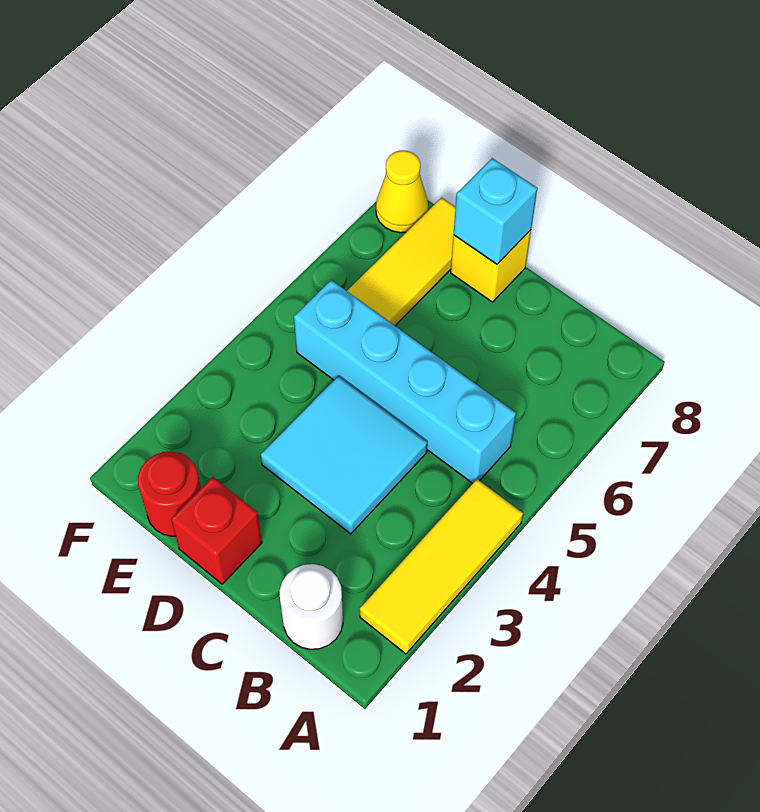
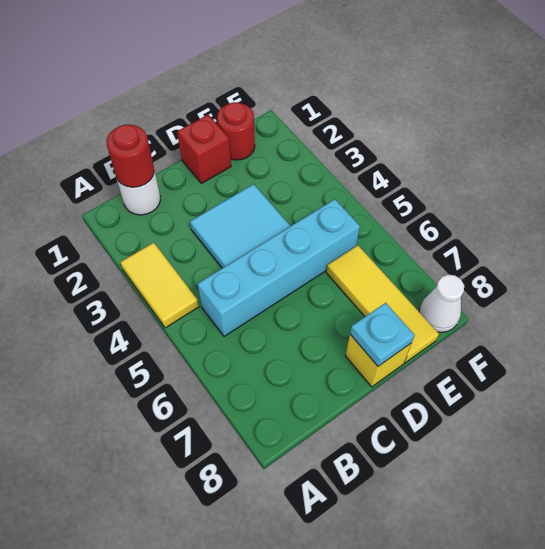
yellow 1x3 tile [360,479,523,654] -> yellow 1x2 tile [120,243,199,328]
none -> red 1x1 round brick [107,125,154,187]
cyan 1x1 brick [453,158,537,264] -> cyan 1x1 plate [350,303,414,366]
yellow 1x1 cone [376,151,428,233] -> white 1x1 cone [419,275,464,332]

